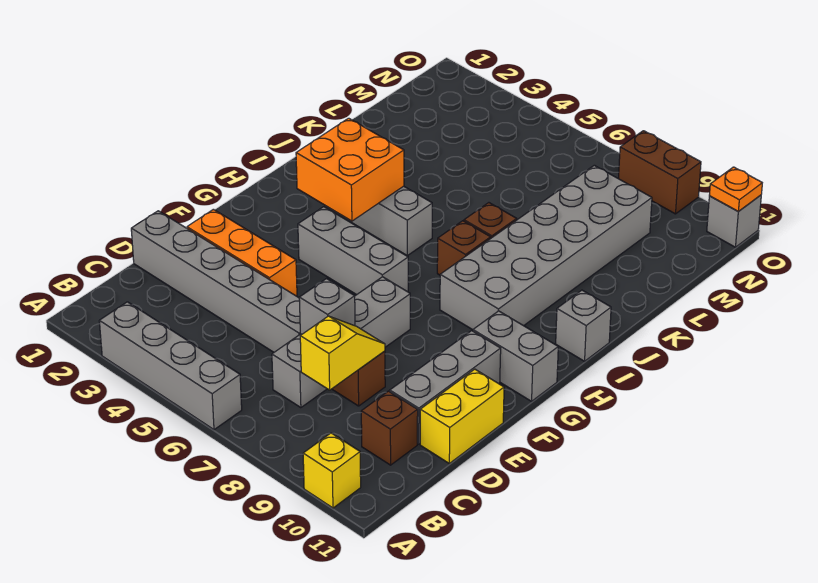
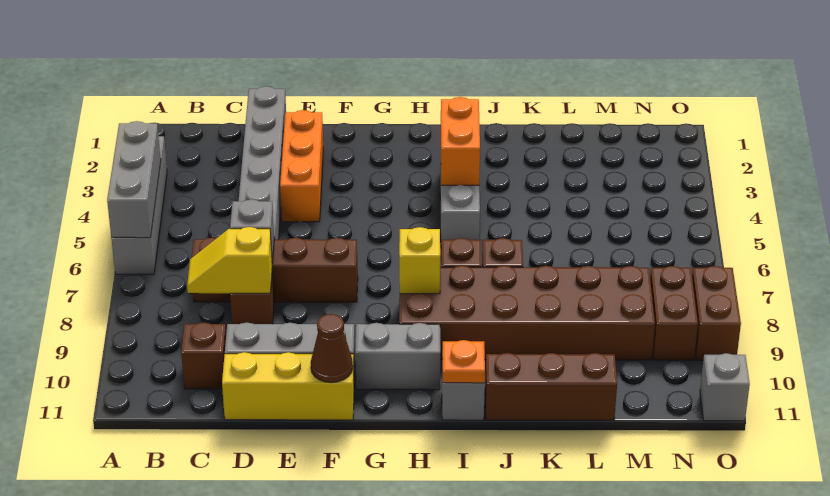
yellow 1x1 brick [303,433,361,508] -> yellow 1x1 brick moved to [399,227,440,294]
grey 1x4 brick [272,277,410,408] -> brown 1x4 brick [192,237,358,302]
yellow 1x2 slope [300,316,385,390] -> yellow 1x2 slope turned to [187,227,272,293]
yellow 1x2 brick [420,369,504,463] -> yellow 1x3 brick [222,352,354,420]
none -> brown 1x1 cone [311,314,353,383]
grey 1x3 brick [298,207,408,295] -> grey 1x3 brick moved to [107,121,161,238]
grey 1x2 brick [473,311,558,401] -> grey 1x2 brick turned to [355,323,440,390]
orange 2x2 brick [296,118,404,221] -> orange 1x2 brick [441,97,480,185]
grey 2x6 brick [440,165,652,330] -> brown 2x6 brick [399,266,655,360]
none -> brown 1x3 brick [485,353,617,420]
none -> brown 1x2 brick [650,266,698,360]
orange 1x1 plate [709,167,762,211] -> orange 1x1 plate moved to [442,340,485,383]

